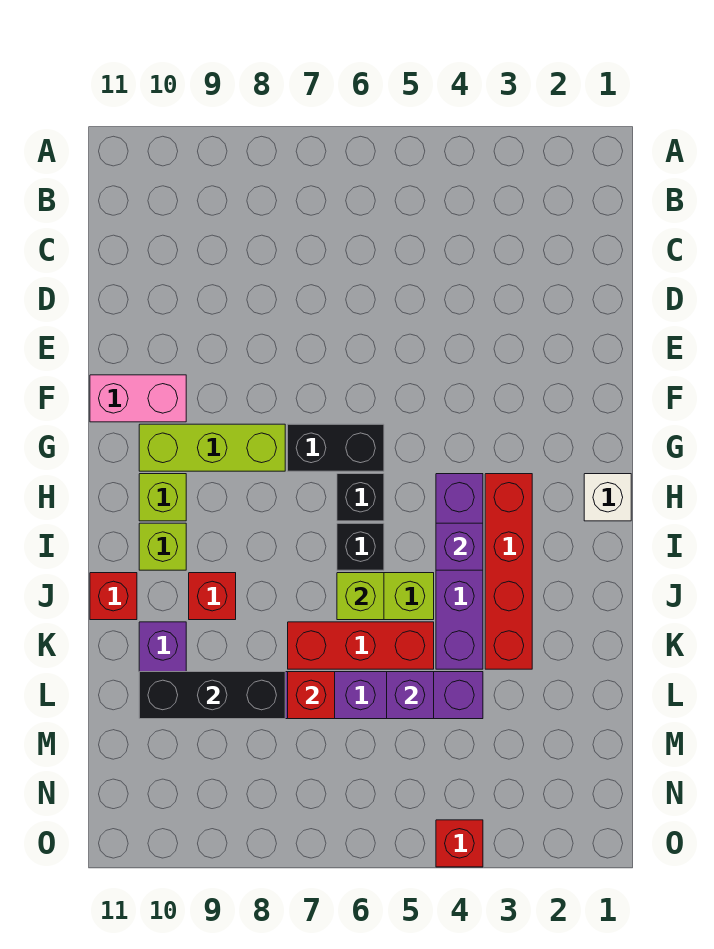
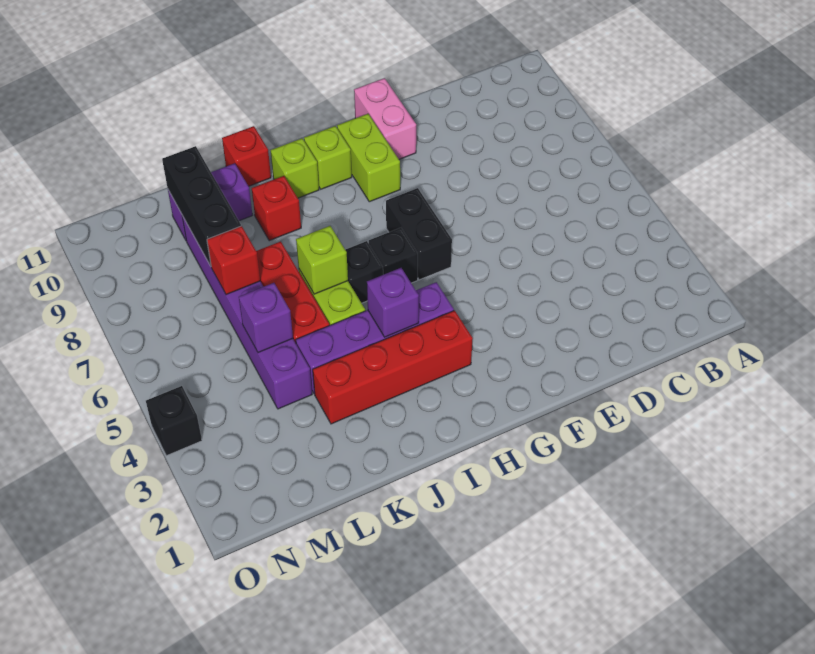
lime 1x3 brick [139,424,285,471] -> lime 1x2 brick [337,114,400,202]
white 1x1 brick [584,474,631,521] -> none
red 1x1 brick [436,820,483,867] -> black 1x1 brick [146,386,202,456]

